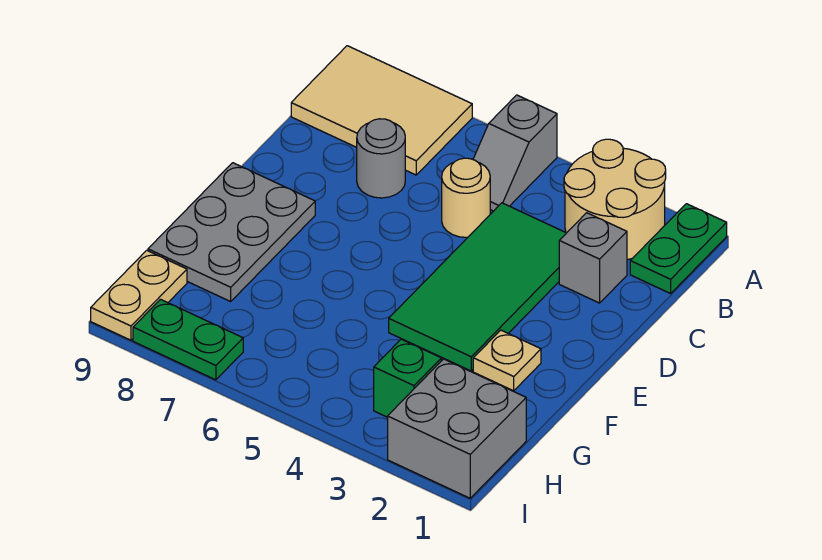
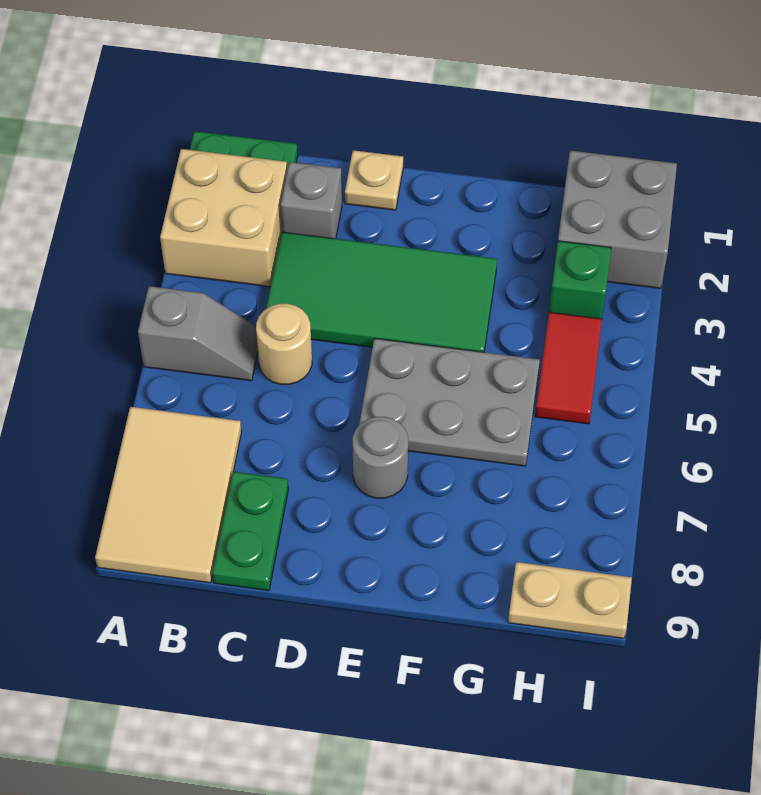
tan 2x2 round brick [564,139,666,259] -> tan 2x2 brick [160,149,287,287]
grey 1x1 round brick [357,119,405,198] -> grey 1x1 round brick moved to [352,417,408,498]
grey 2x3 plate [148,163,315,301] -> grey 2x3 plate moved to [359,338,540,466]
tan 1x1 plate [473,330,541,391] -> tan 1x1 plate moved to [345,150,403,210]
none -> red 1x2 tile [535,312,602,424]
green 1x2 plate [133,299,243,380] -> green 1x2 plate moved to [212,471,288,591]

